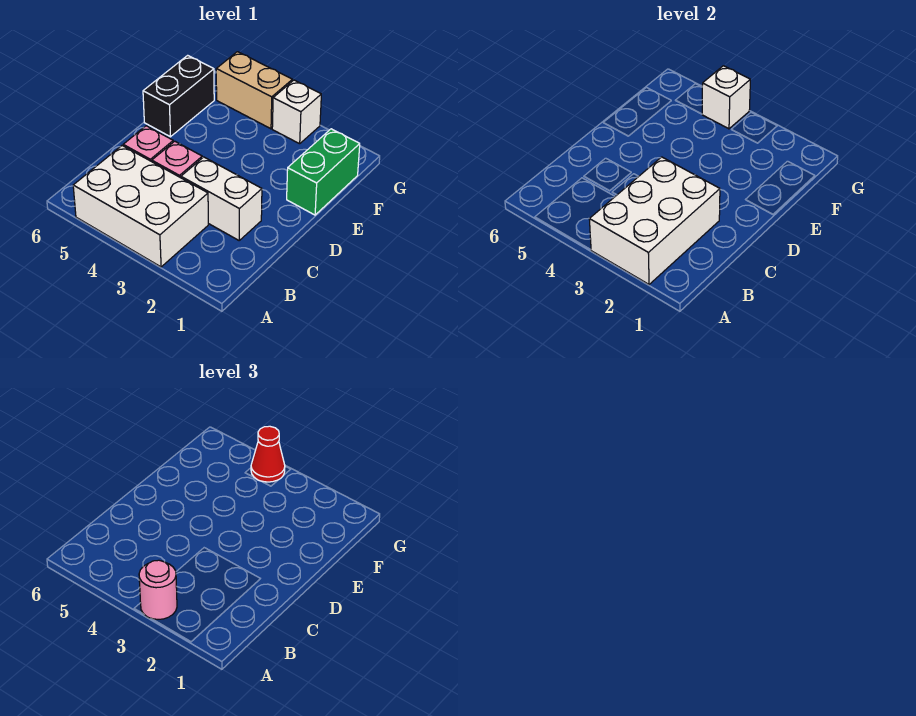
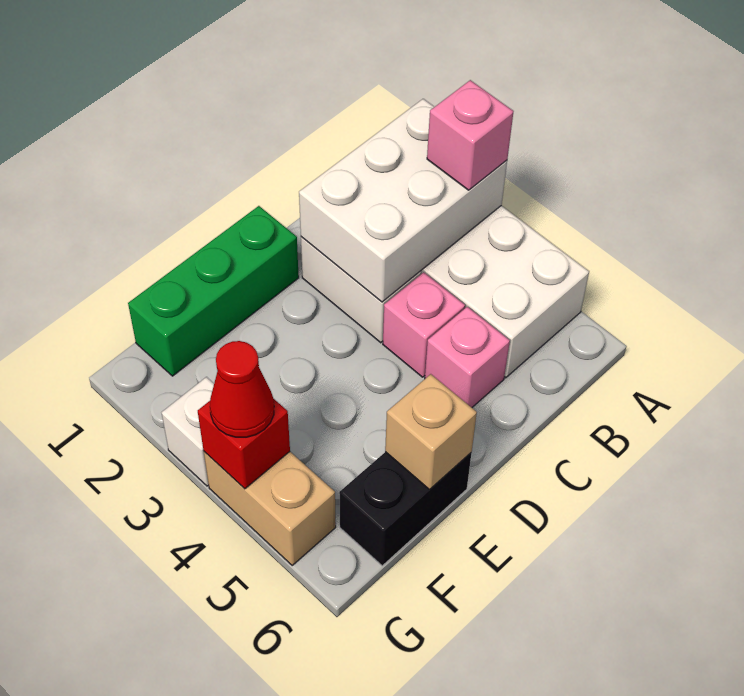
pink 1x1 round brick [139,560,177,619] -> pink 1x1 brick [427,80,514,190]
green 1x2 brick [287,129,360,215] -> green 1x3 brick [128,206,299,376]
none -> tan 1x1 brick [385,374,477,489]
white 1x1 brick [702,66,750,129] -> red 1x1 brick [198,399,290,489]

